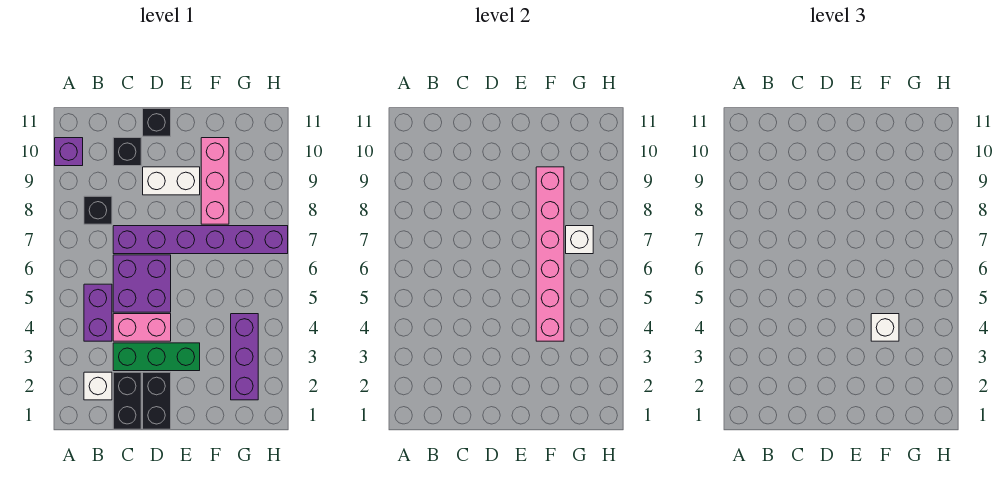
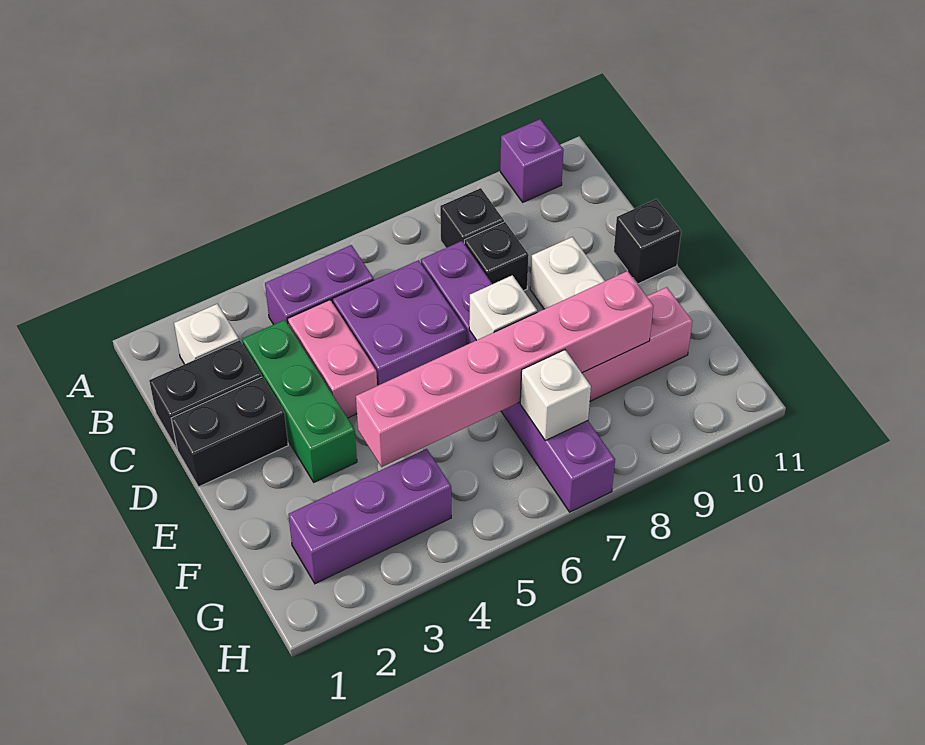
black 1x1 brick [113,138,141,166] -> black 1x1 brick moved to [464,222,529,291]
white 1x1 brick [871,314,899,341] -> white 1x1 brick moved to [469,275,537,340]

